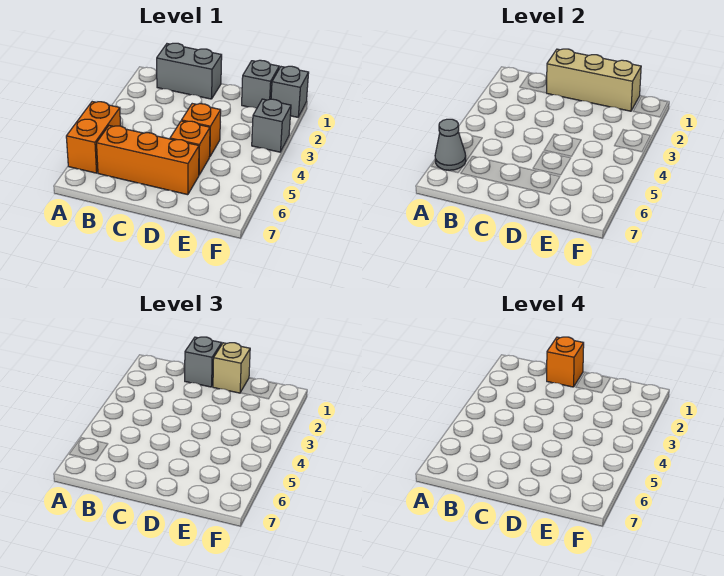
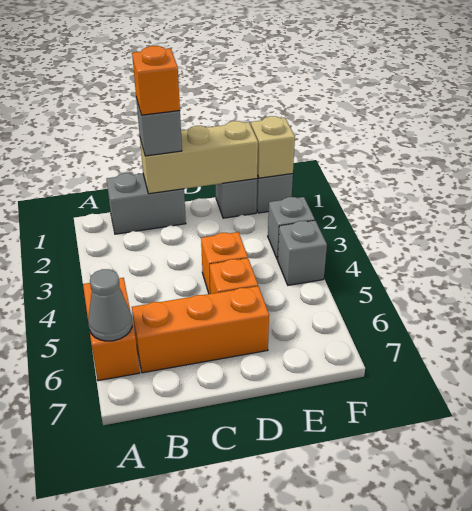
tan 1x1 brick [213,343,250,393] -> tan 1x1 brick moved to [251,116,295,178]
none -> grey 1x1 brick [277,220,327,285]

